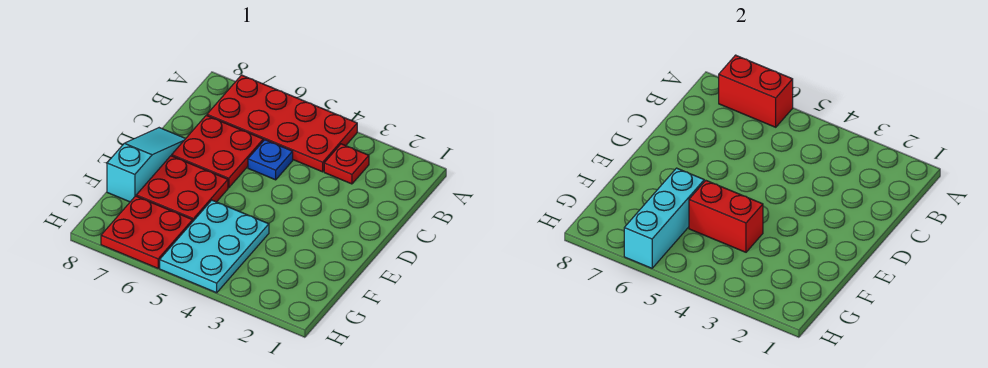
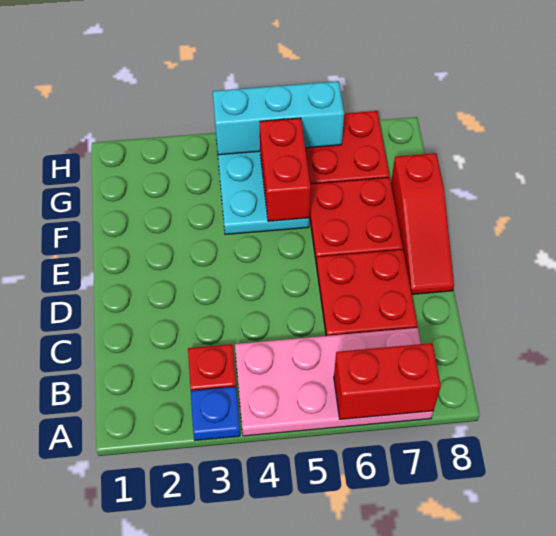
red 2x4 plate [207,75,357,172] -> pink 2x4 plate [235,328,433,436]
blue 1x1 plate [248,140,293,180] -> blue 1x1 plate moved to [191,387,240,440]
cyan 1x3 slope [107,128,186,202] -> red 1x3 slope [391,153,454,294]
red 1x2 brick [689,181,763,252] -> red 1x2 brick turned to [260,118,311,221]
cyan 1x3 brick [624,168,704,268] -> cyan 1x3 brick turned to [213,81,344,155]

